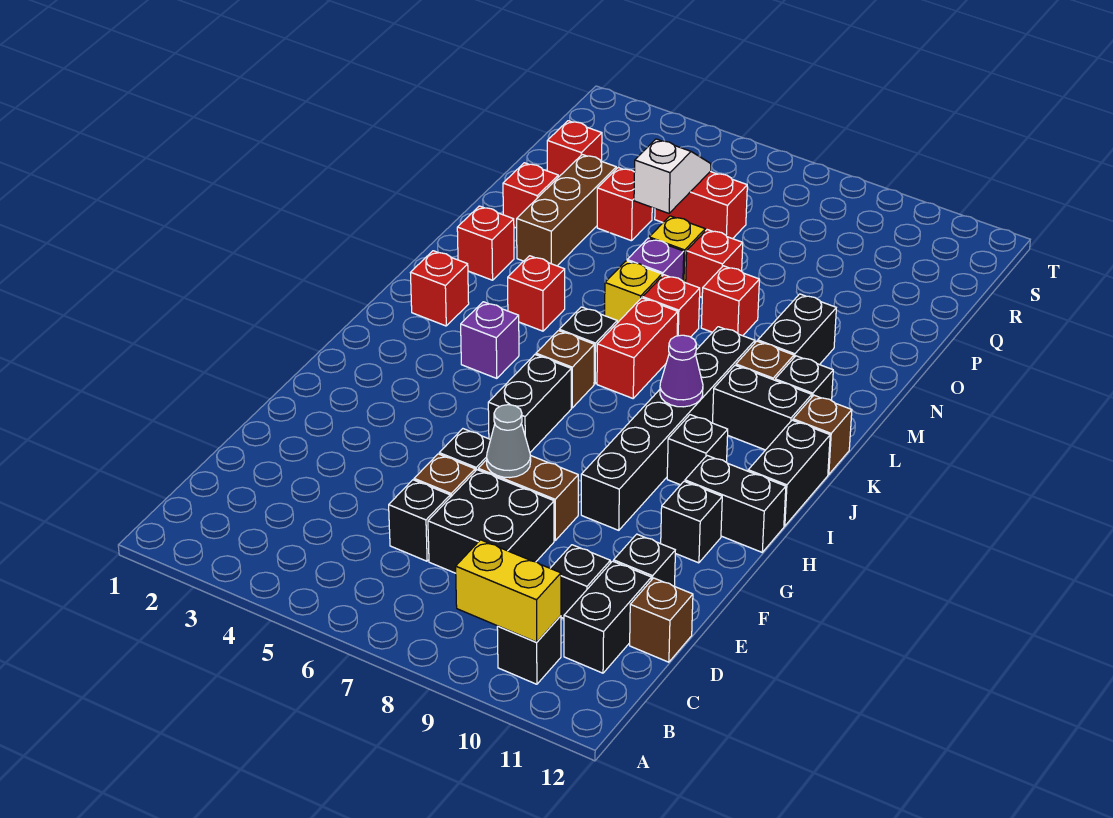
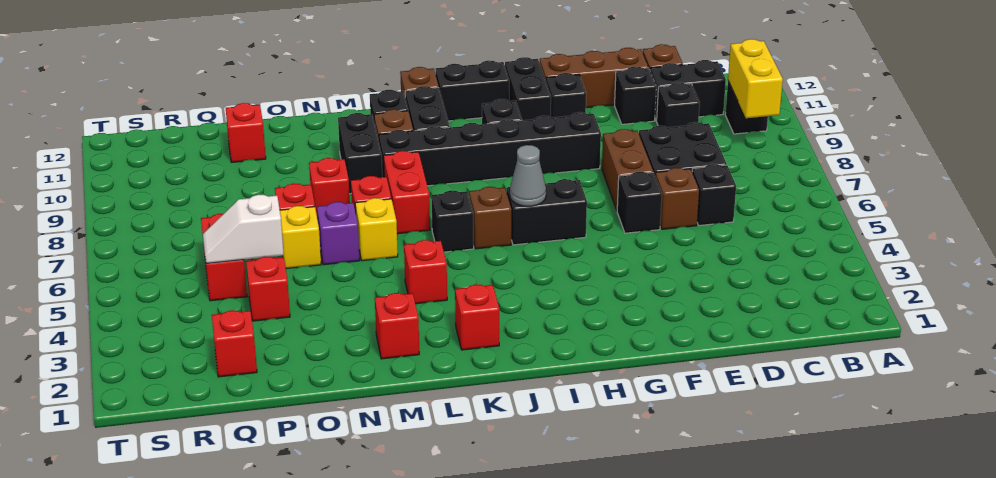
grey 1x1 cone [487,405,531,478] -> grey 1x1 cone moved to [510,145,546,206]
purple 1x1 brick [461,302,519,378] -> none
purple 1x1 cone [660,335,703,407] -> none
red 1x2 brick [597,298,678,398] -> red 1x2 brick turned to [384,151,430,234]
black 1x2 brick [758,294,836,365] -> black 1x2 brick turned to [338,113,382,194]
brown 1x3 brick [517,155,616,266] -> brown 1x3 brick moved to [540,48,648,108]
red 1x1 brick [503,163,558,228] -> red 1x1 brick moved to [226,103,266,162]

